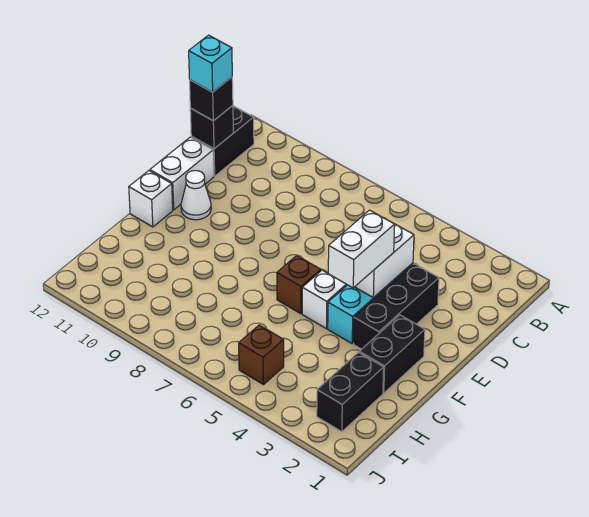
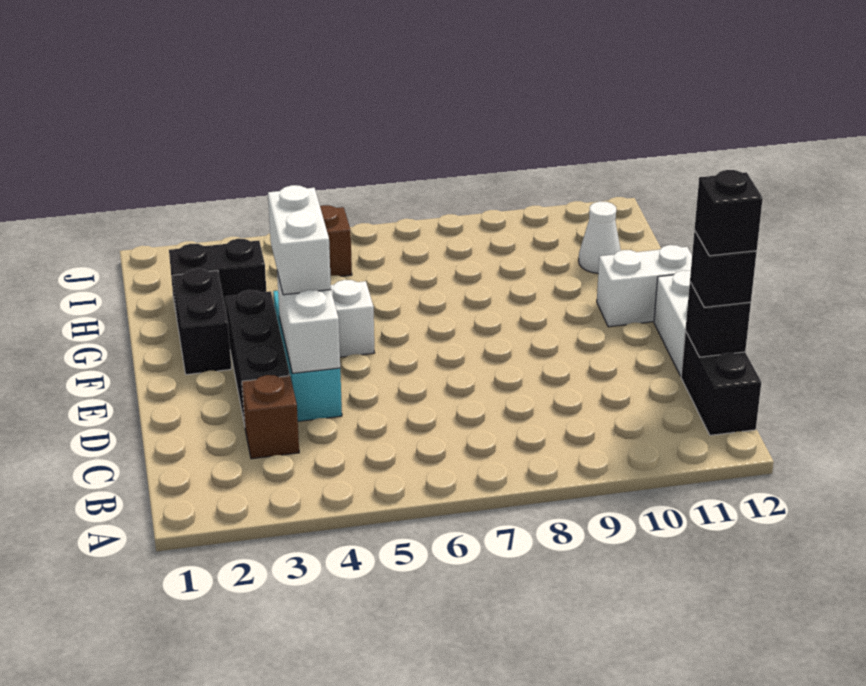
cyan 1x1 brick [189,35,232,92] -> black 1x1 brick [695,170,763,256]
white 1x1 cone [181,171,211,220] -> white 1x1 cone moved to [579,201,621,273]
brown 1x1 brick [277,256,321,314] -> brown 1x1 brick moved to [242,375,299,459]
white 1x1 brick [129,171,173,227] -> white 1x2 brick [597,245,692,327]
black 1x2 brick [317,352,384,432] -> black 1x2 brick turned to [169,239,266,317]

